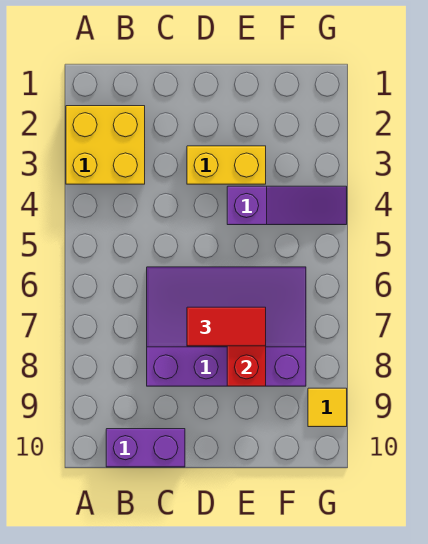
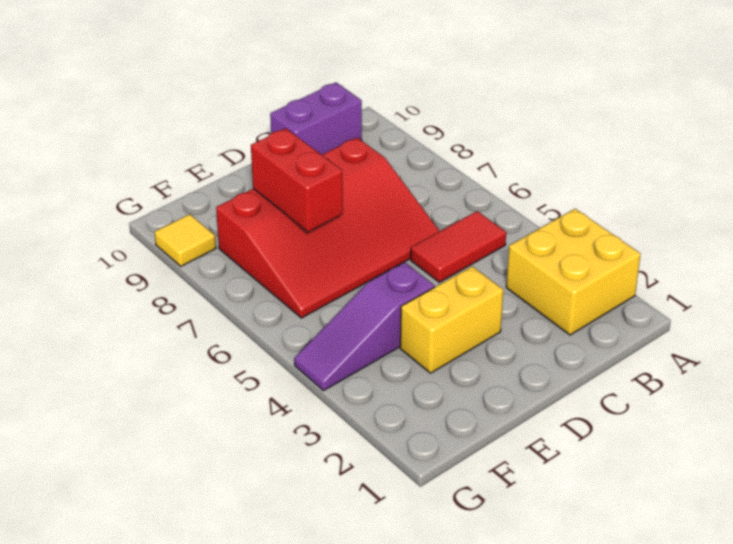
purple 3x4 slope [147,267,306,386] -> red 3x4 slope [216,138,439,318]
red 1x2 tile [187,307,266,346] -> red 1x2 tile moved to [411,211,506,282]

